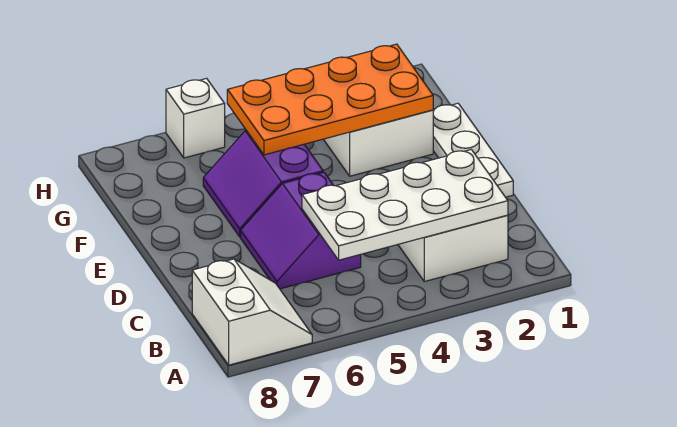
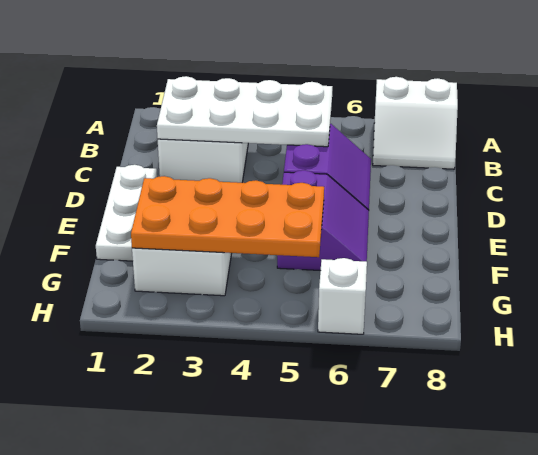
white 2x2 slope [192,259,312,365] -> white 2x2 slope turned to [373,77,458,169]

